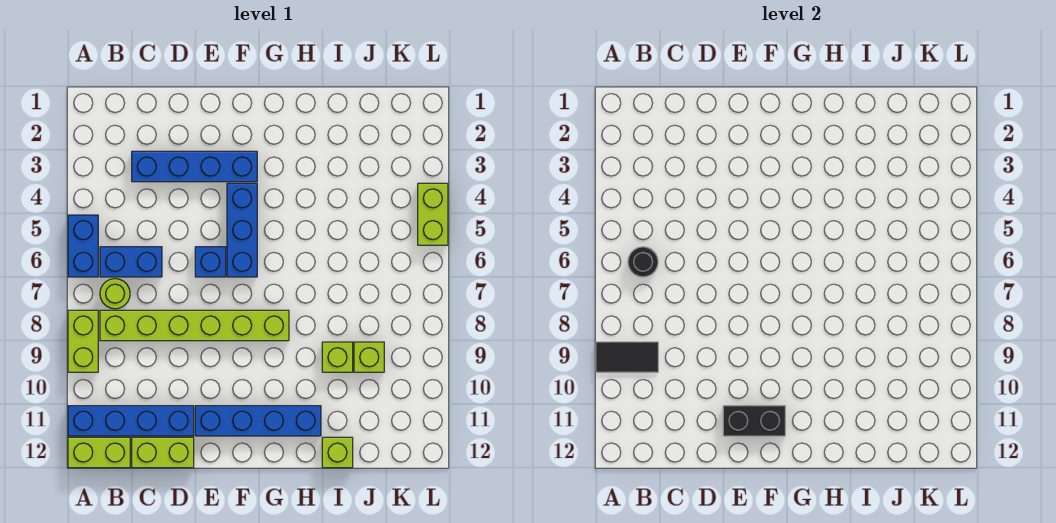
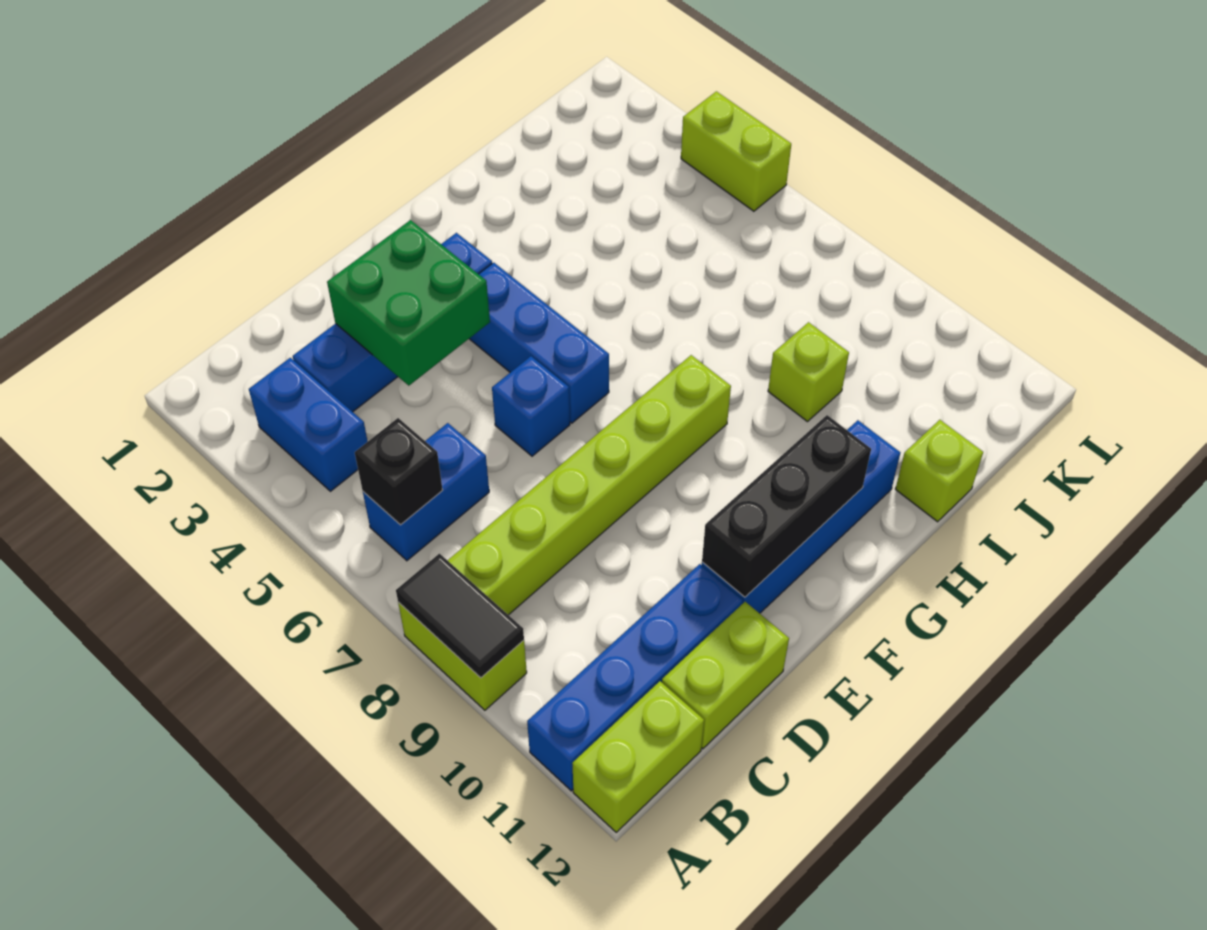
blue 1x2 brick [68,215,98,277] -> blue 1x2 brick moved to [249,358,368,491]
black 1x2 tile [596,342,658,372] -> black 1x2 tile turned to [396,554,524,678]
black 1x1 round brick [628,247,658,277] -> black 1x1 brick [355,418,442,525]
lime 1x1 round brick [100,279,130,309] -> none
none -> green 2x2 brick [327,220,490,386]
black 1x2 brick [723,406,785,436] -> black 1x3 brick [702,415,871,597]
lime 1x1 brick [354,342,384,372] -> none

